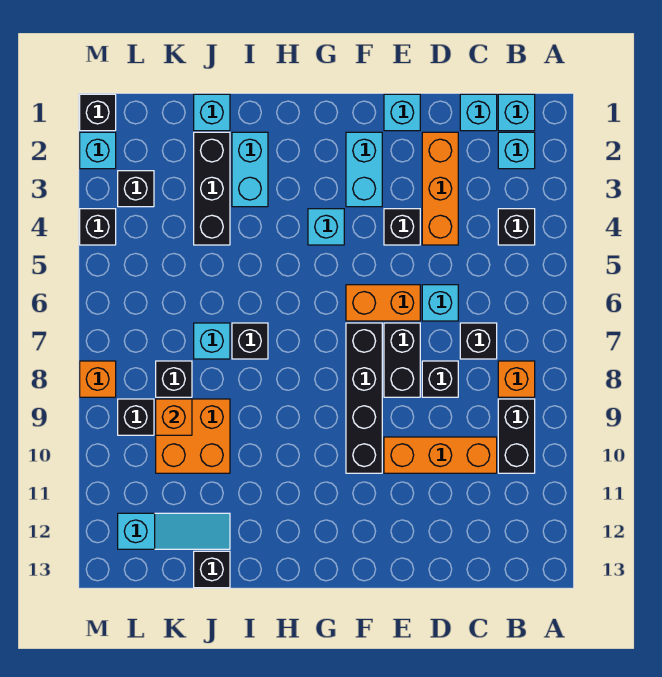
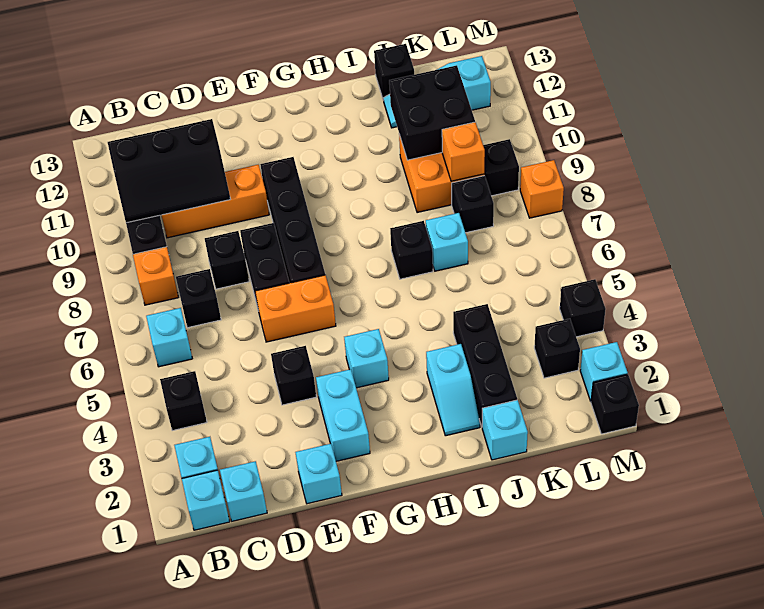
none -> black 2x3 slope [108,119,231,223]
orange 1x3 brick [422,132,458,245] -> none
cyan 1x1 brick [422,285,458,321] -> cyan 1x1 brick moved to [146,308,192,367]
cyan 1x2 brick [232,132,268,207] -> cyan 1x2 slope [426,344,480,436]
none -> black 2x2 brick [389,65,475,160]

